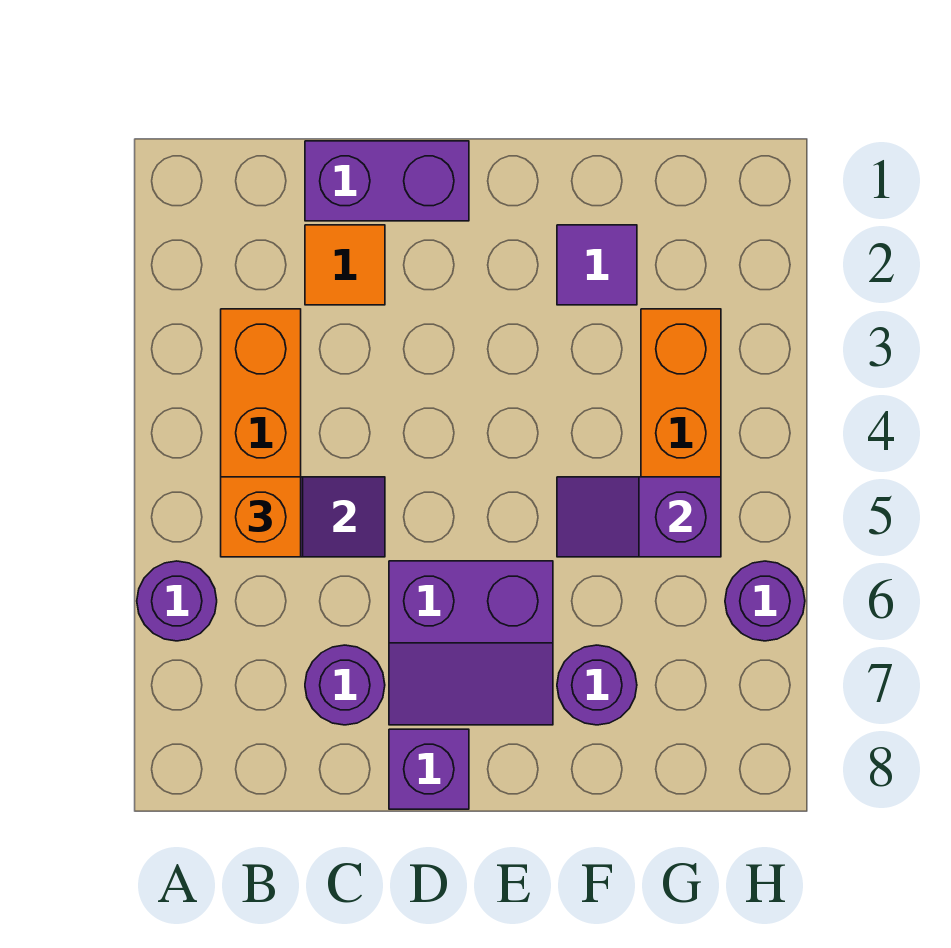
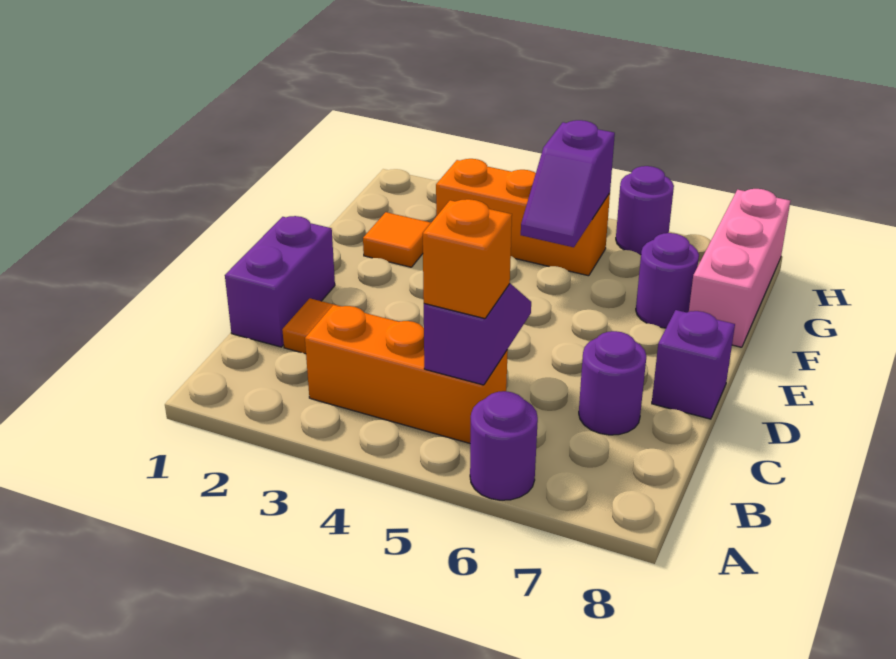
purple 2x2 slope [389,561,553,725] -> none
purple 1x1 tile [557,225,637,305] -> orange 1x1 tile [363,212,431,267]
none -> pink 1x3 brick [689,189,790,347]

